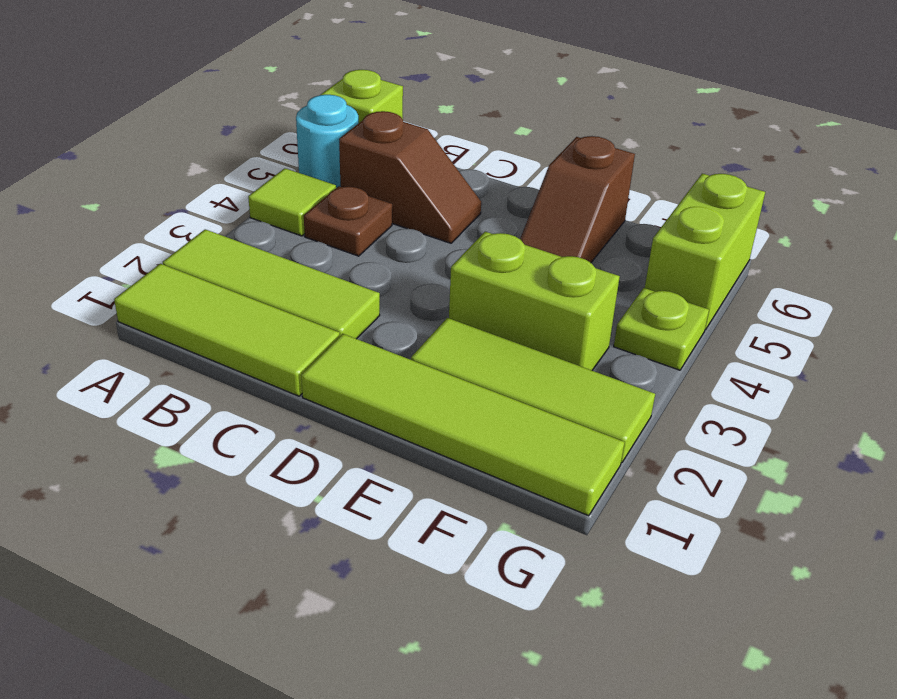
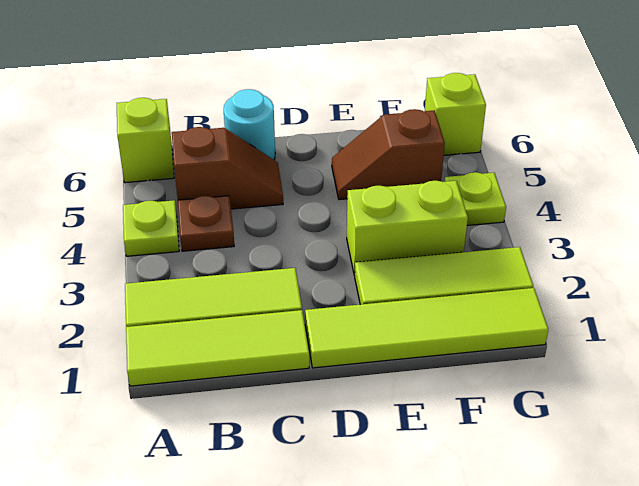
lime 1x1 tile [248,168,336,236] -> lime 1x1 plate [123,200,179,256]
cyan 1x1 round brick [296,95,358,188] -> cyan 1x1 round brick moved to [224,89,275,160]
brown 1x2 slope [520,136,635,263] -> brown 1x2 slope turned to [332,109,445,200]
lime 1x2 brick [645,173,765,330] -> lime 1x1 brick [425,73,486,155]

